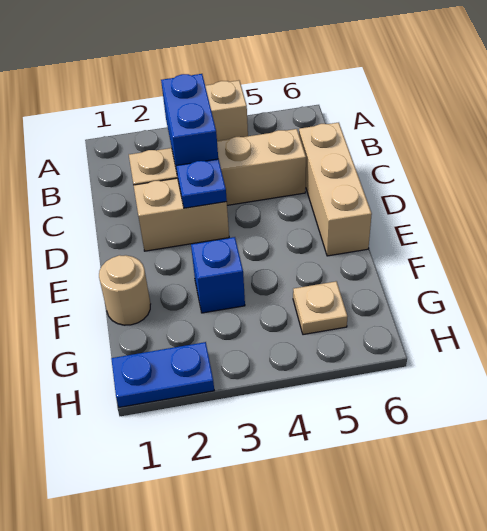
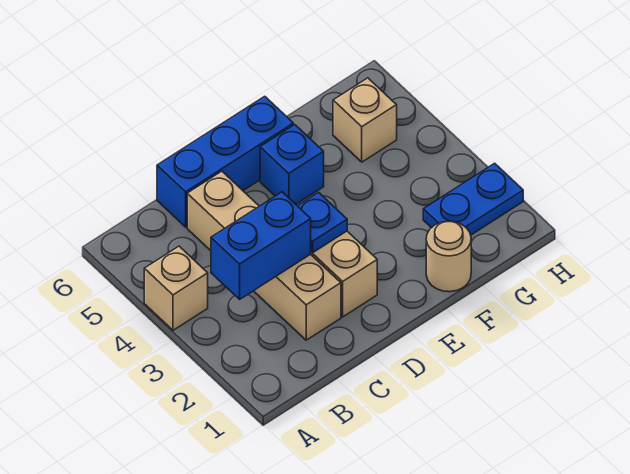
tan 1x3 brick [299,123,372,256] -> blue 1x3 brick [157,96,293,227]
blue 1x1 brick [191,237,245,313] -> blue 1x1 brick moved to [260,125,324,204]
tan 1x1 plate [293,281,348,335] -> tan 1x1 brick [333,78,397,162]
blue 1x2 plate [111,342,214,407] -> blue 1x2 plate turned to [423,163,523,235]

